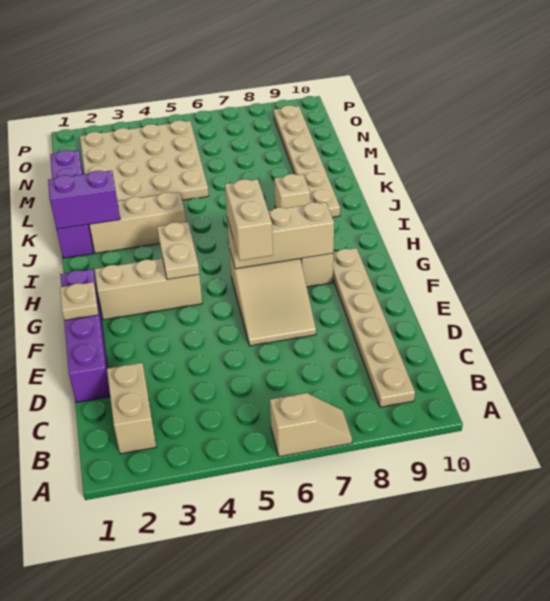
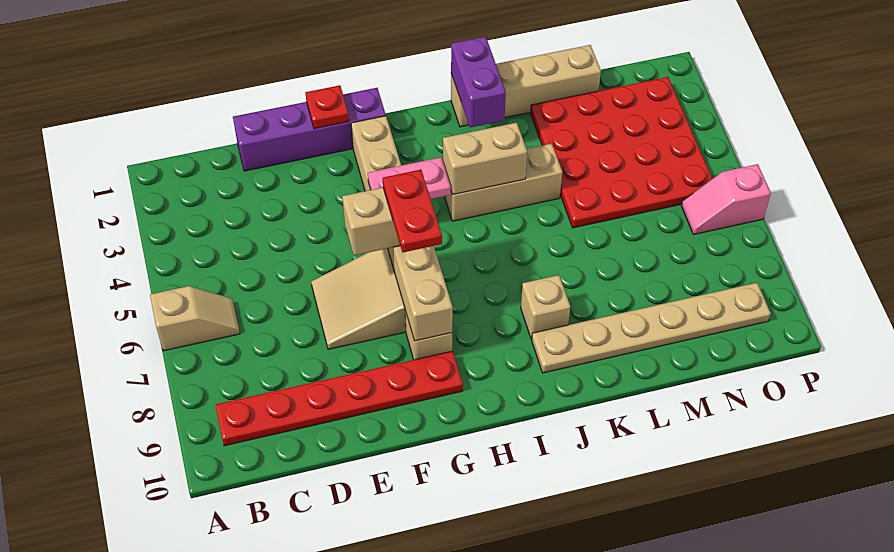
tan 1x2 slope [270,393,352,457] -> tan 1x2 slope turned to [150,286,240,351]
tan 1x2 brick [107,363,156,454] -> tan 1x2 brick moved to [443,123,527,195]
tan 1x6 plate [333,248,415,407] -> red 1x6 plate [215,351,463,446]
tan 1x1 plate [60,282,98,320] -> red 1x1 plate [305,85,349,129]
tan 1x2 plate [157,222,199,279] -> pink 1x2 plate [368,157,451,199]
none -> red 1x2 plate [383,170,442,252]
purple 1x4 brick [50,150,93,258] -> tan 1x4 brick [451,45,601,127]
tan 1x3 brick [90,192,186,253] -> tan 1x3 brick turned to [444,144,562,221]
tan 4x4 plate [80,120,209,201] -> red 4x4 plate [531,77,712,228]
none -> pink 1x2 slope [681,164,771,235]

